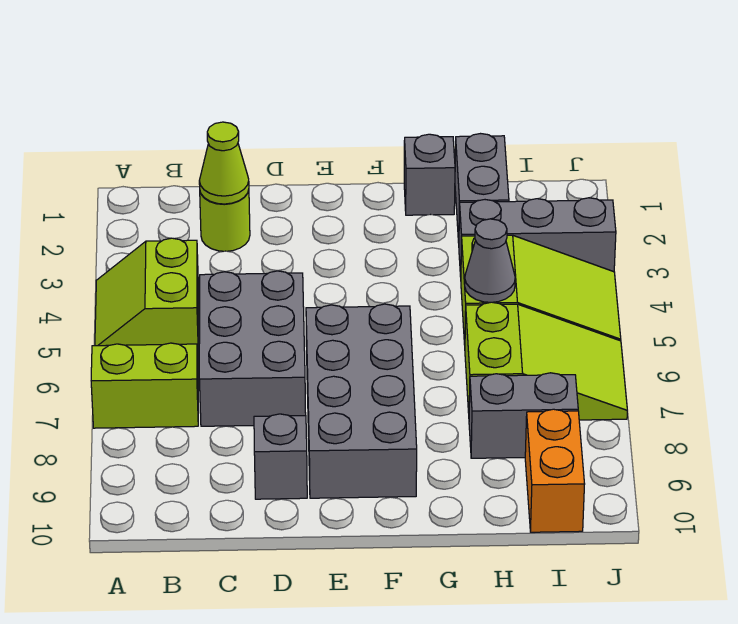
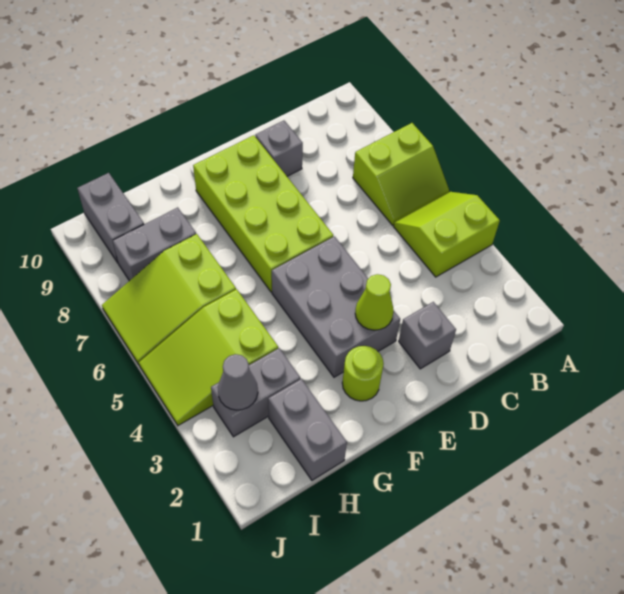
lime 2x2 slope [95,238,198,346] -> lime 2x2 slope turned to [394,192,500,277]
lime 1x1 round brick [200,190,250,251] -> lime 1x1 round brick moved to [342,346,384,401]
lime 1x1 cone [199,122,249,204] -> lime 1x1 cone moved to [355,274,394,330]
grey 2x3 brick [199,271,306,426] -> grey 2x3 brick moved to [272,236,400,377]
grey 2x4 brick [306,304,417,498] -> lime 2x4 brick [193,135,333,292]
grey 1x1 brick [404,134,455,215] -> grey 1x1 brick moved to [399,302,456,369]
grey 1x3 brick [459,198,616,277] -> grey 1x2 brick [211,348,300,437]
grey 1x1 cone [465,219,515,302] -> grey 1x1 cone moved to [218,354,258,410]
orange 1x2 brick [525,409,585,532] -> grey 1x2 brick [77,173,144,263]

